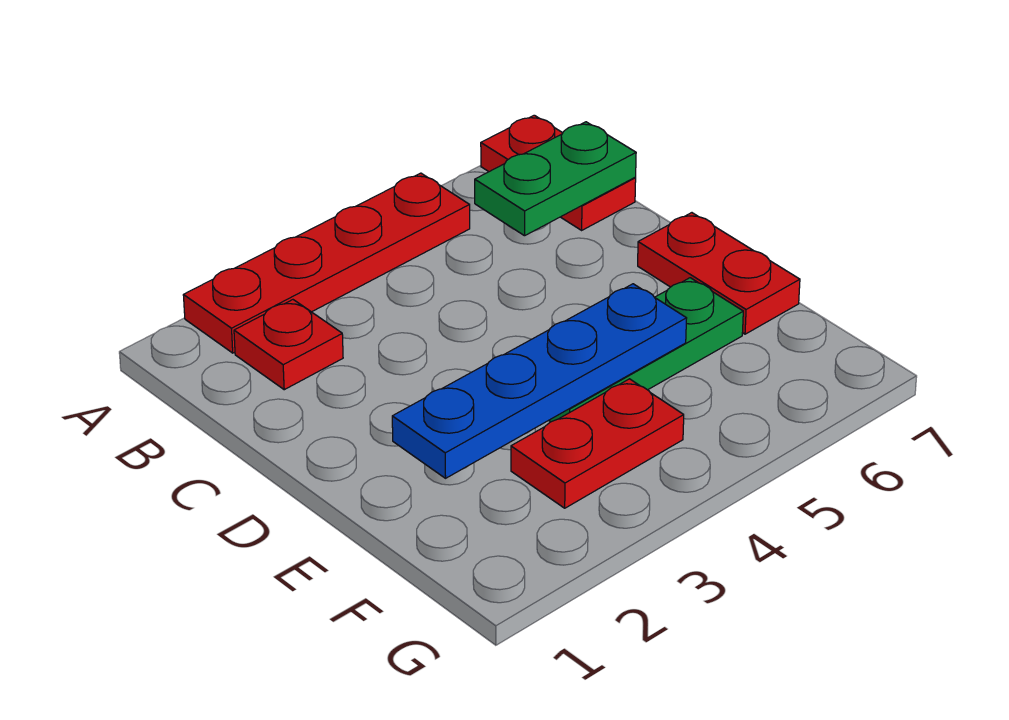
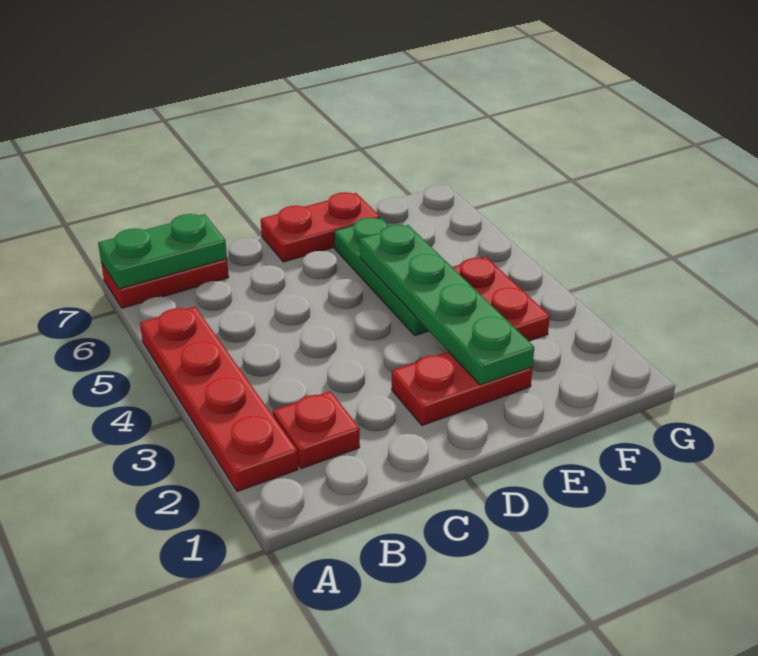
green 1x2 plate [475,122,636,236] -> green 1x2 plate turned to [98,214,227,289]
none -> red 1x2 plate [392,352,532,425]
blue 1x4 plate [392,284,687,478] -> green 1x4 plate [360,225,534,385]

